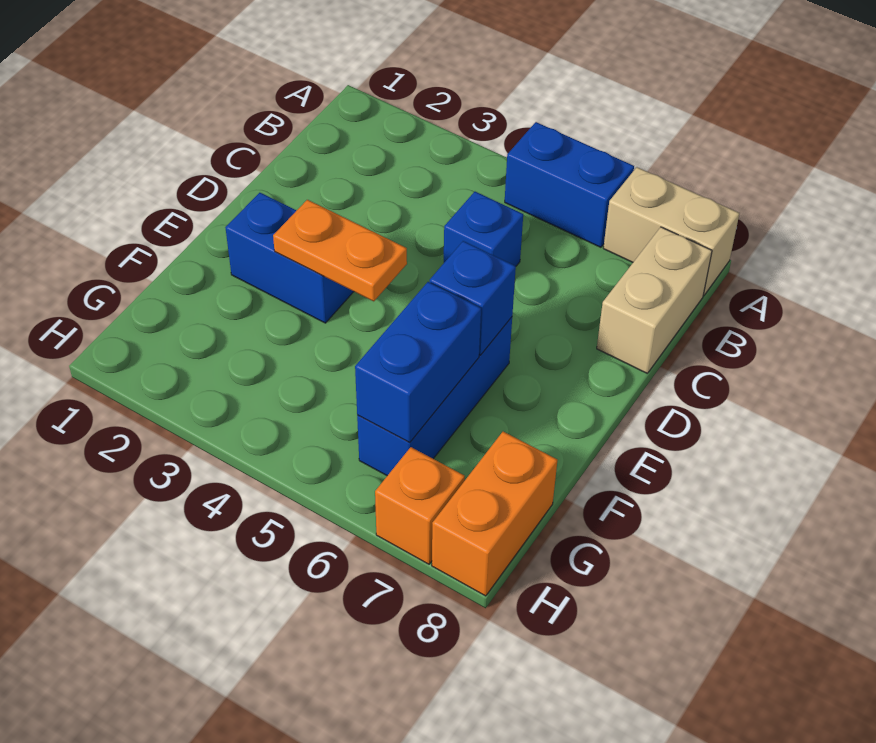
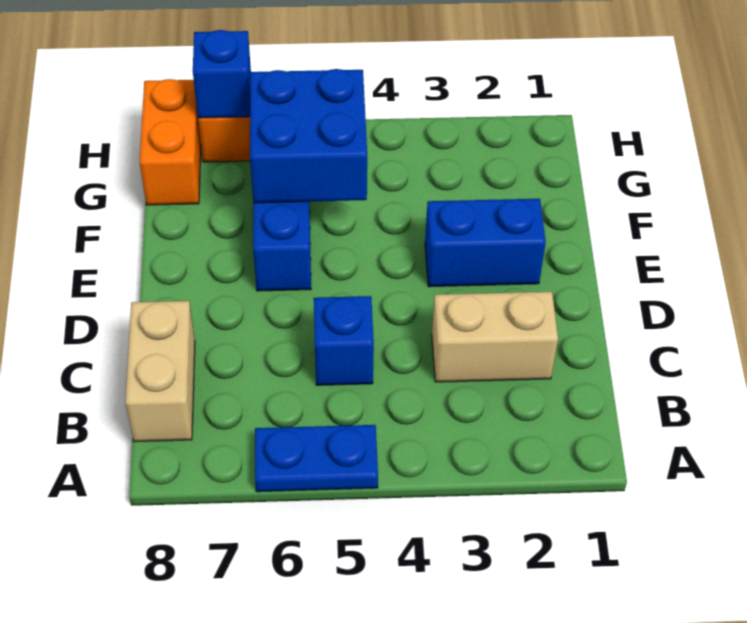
blue 1x2 brick [505,122,634,247] -> blue 1x2 plate [255,425,378,492]
tan 1x2 brick [603,167,739,296] -> tan 1x2 brick moved to [432,292,558,382]
orange 1x2 plate [273,200,407,301] -> none
blue 1x1 brick [430,241,516,355] -> blue 1x1 brick moved to [193,30,251,118]
blue 1x2 brick [355,282,481,442] -> blue 2x2 brick [250,69,367,203]

